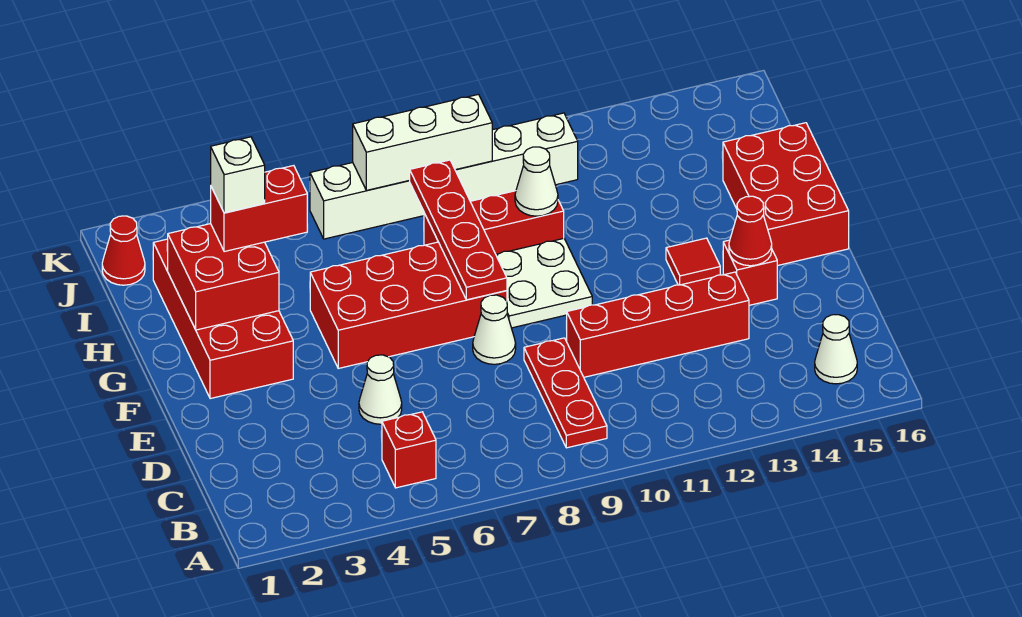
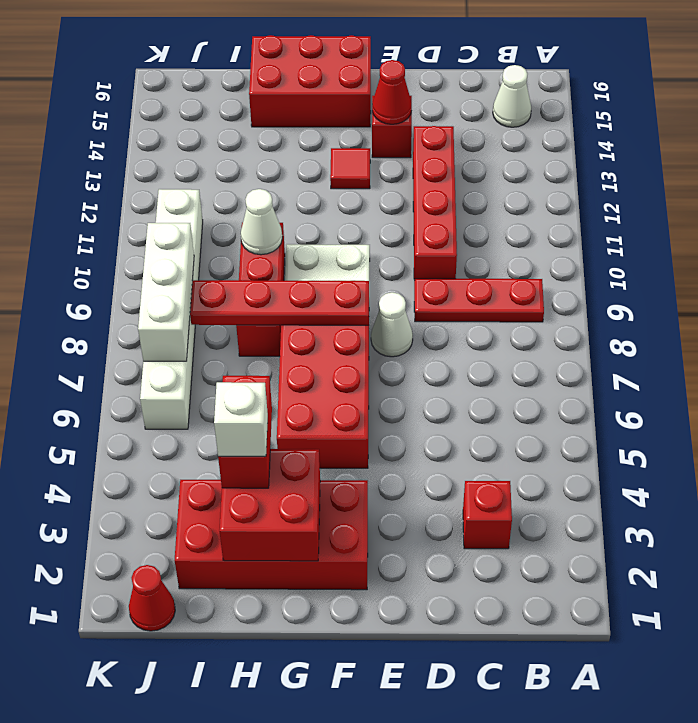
red 1x1 brick [382,412,436,488] -> red 1x1 brick moved to [463,481,512,549]
white 1x1 cone [359,355,402,424] -> none

